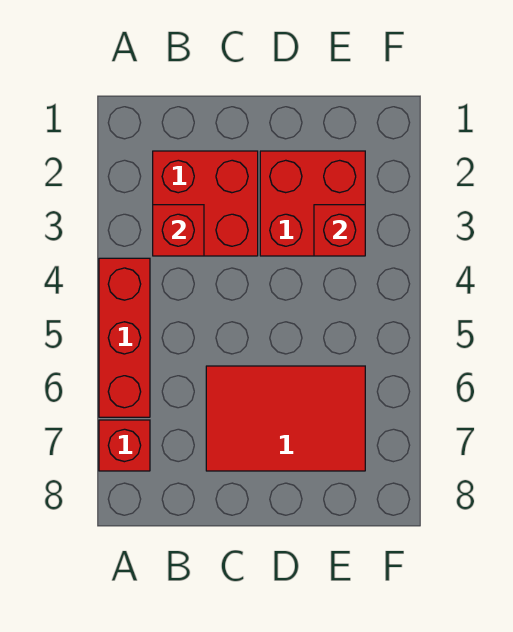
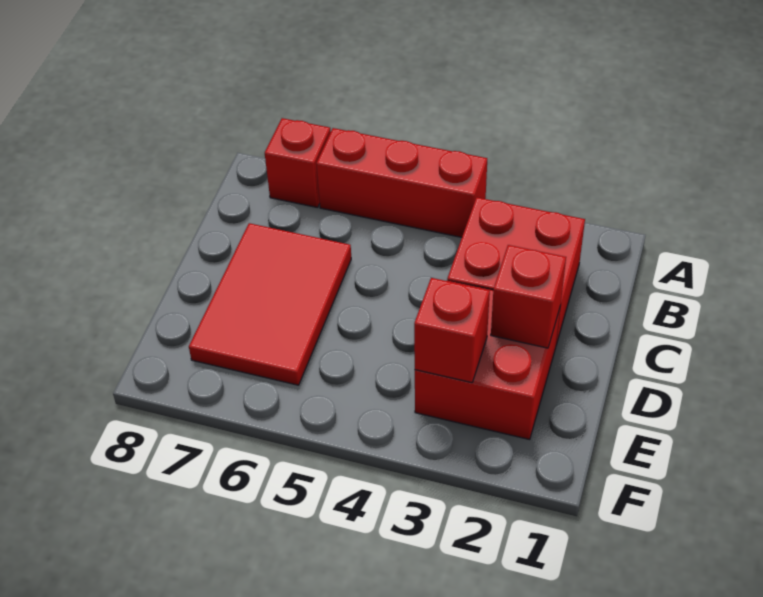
red 1x1 brick [153,205,204,256] -> red 1x1 brick moved to [491,245,566,348]

